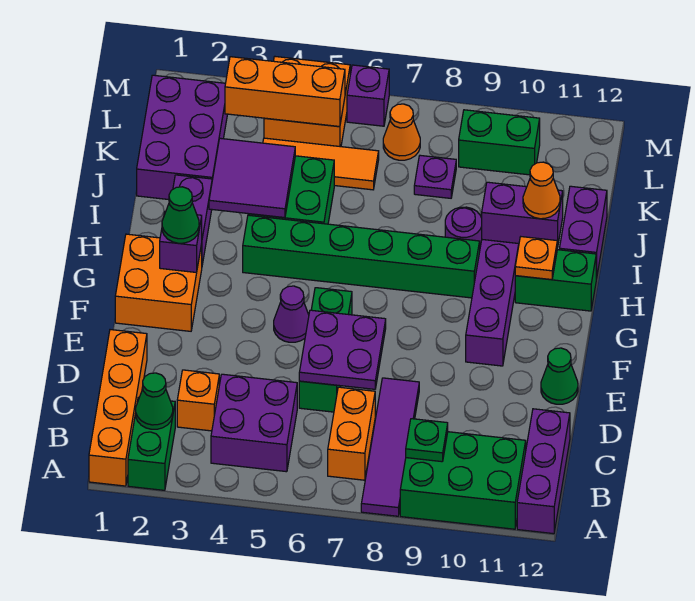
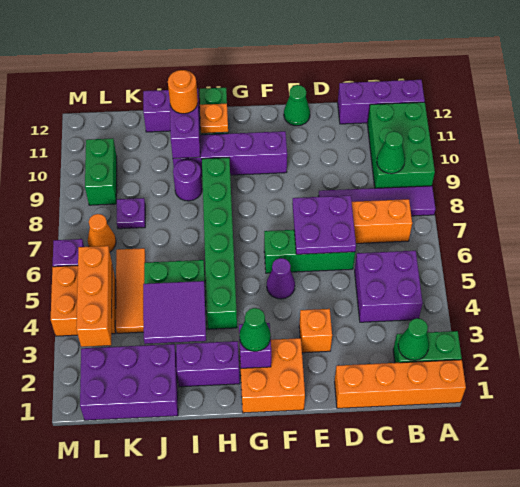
green 1x1 plate [406,419,448,462] -> green 1x1 cone [377,131,405,174]
orange 1x1 brick [177,370,219,431] -> orange 1x1 brick moved to [299,309,332,353]
orange 1x1 cone [523,162,560,219] -> orange 1x1 round brick [168,70,198,114]

